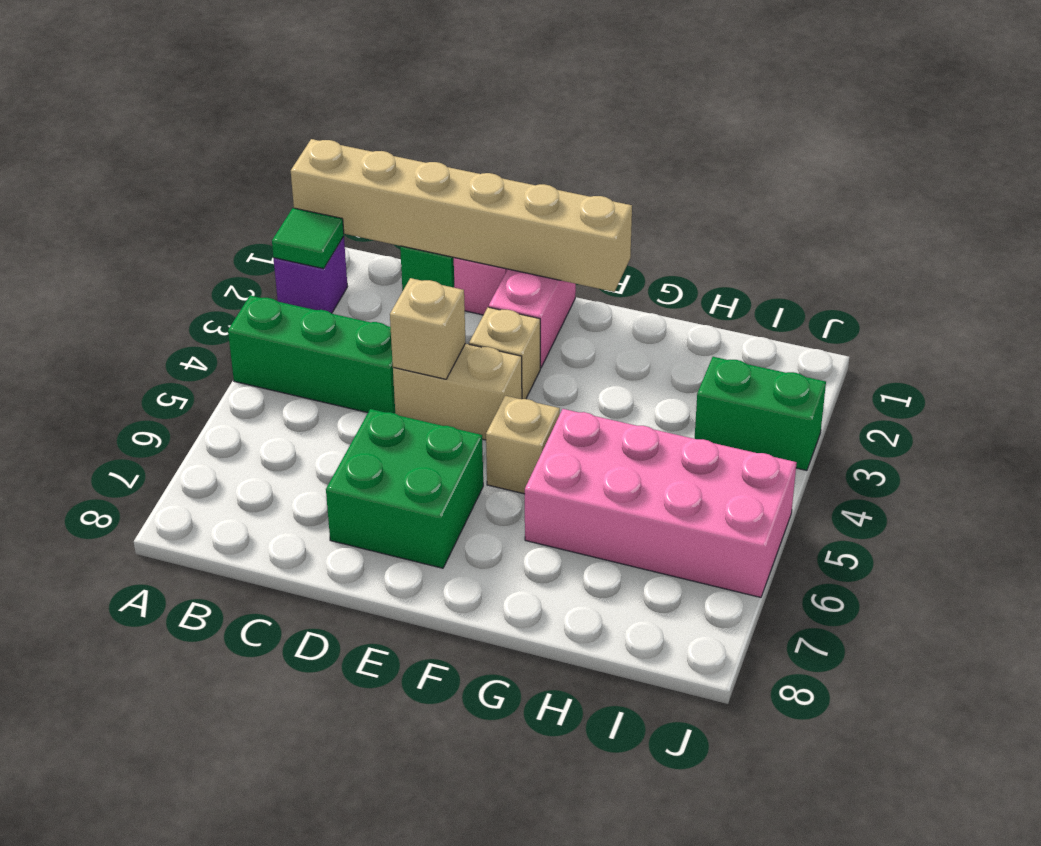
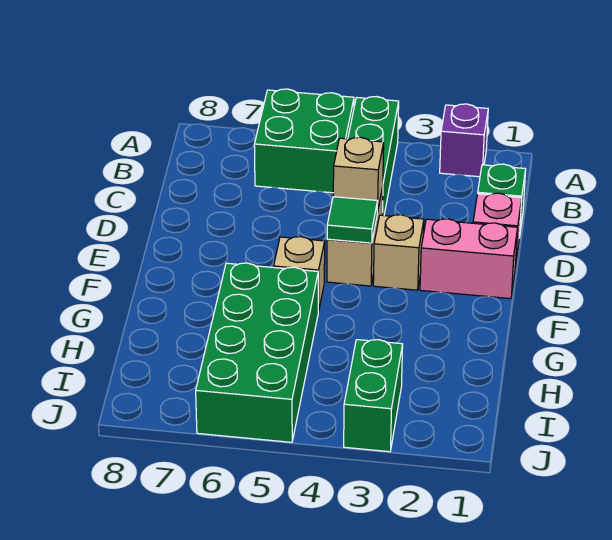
tan 1x6 brick [291,139,632,292] -> none
green 1x1 tile [272,208,344,269] -> green 1x1 tile moved to [327,197,378,243]
green 2x2 brick [326,409,483,568] -> green 2x2 brick moved to [254,89,354,193]
pink 2x4 brick [525,409,797,597] -> green 2x4 brick [196,263,318,442]

